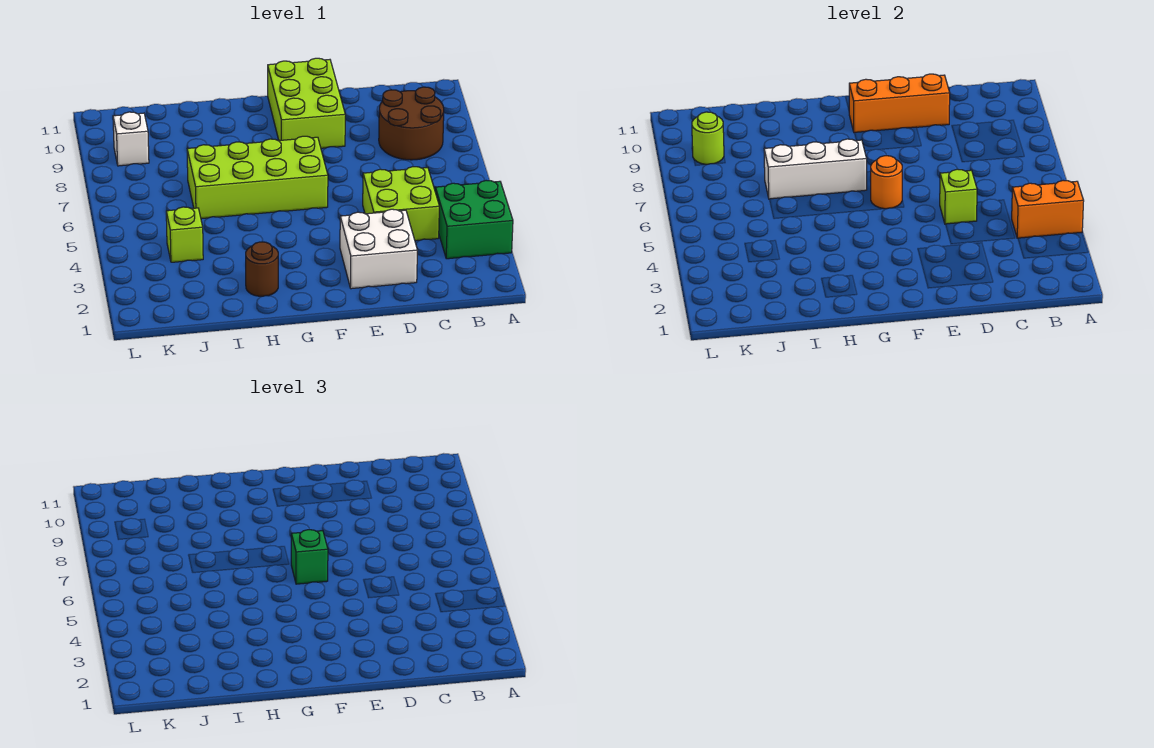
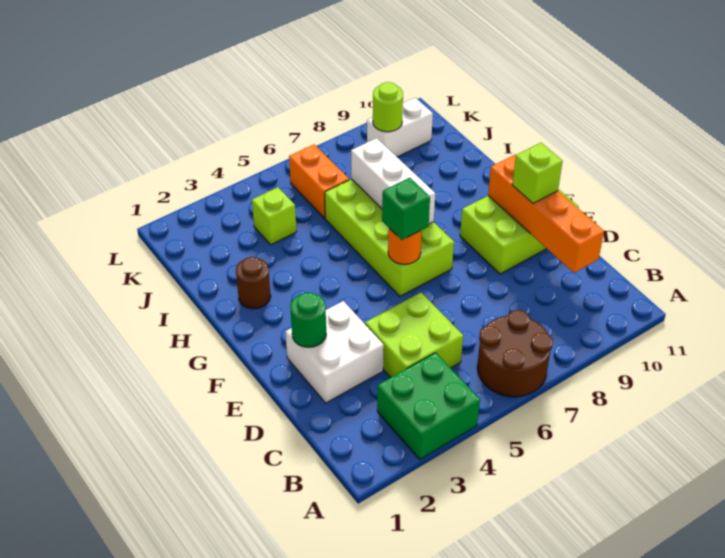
orange 1x2 brick [1012,180,1084,238] -> orange 1x2 brick moved to [289,144,349,218]
brown 2x2 round brick [379,87,444,160] -> brown 2x2 round brick moved to [477,310,553,397]
lime 1x1 brick [940,169,977,224] -> lime 1x1 brick moved to [512,143,563,203]
orange 1x3 brick [849,74,950,132] -> orange 1x4 brick [488,154,604,273]
none -> green 1x1 round brick [290,292,326,347]
white 1x1 brick [113,112,149,166] -> white 1x2 brick [367,98,433,157]

